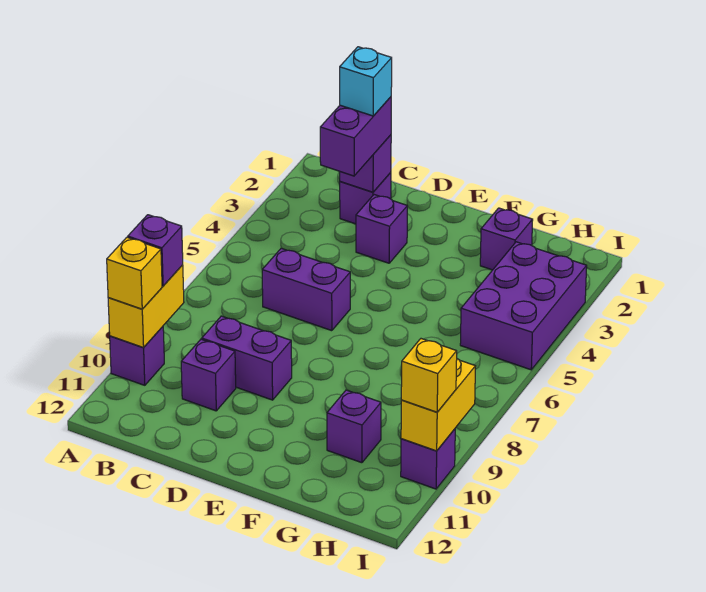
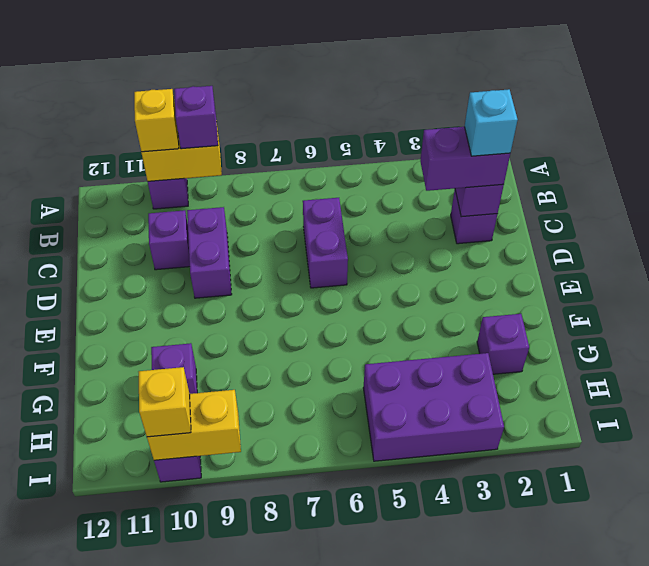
purple 1x1 brick [356,195,407,263] -> none

